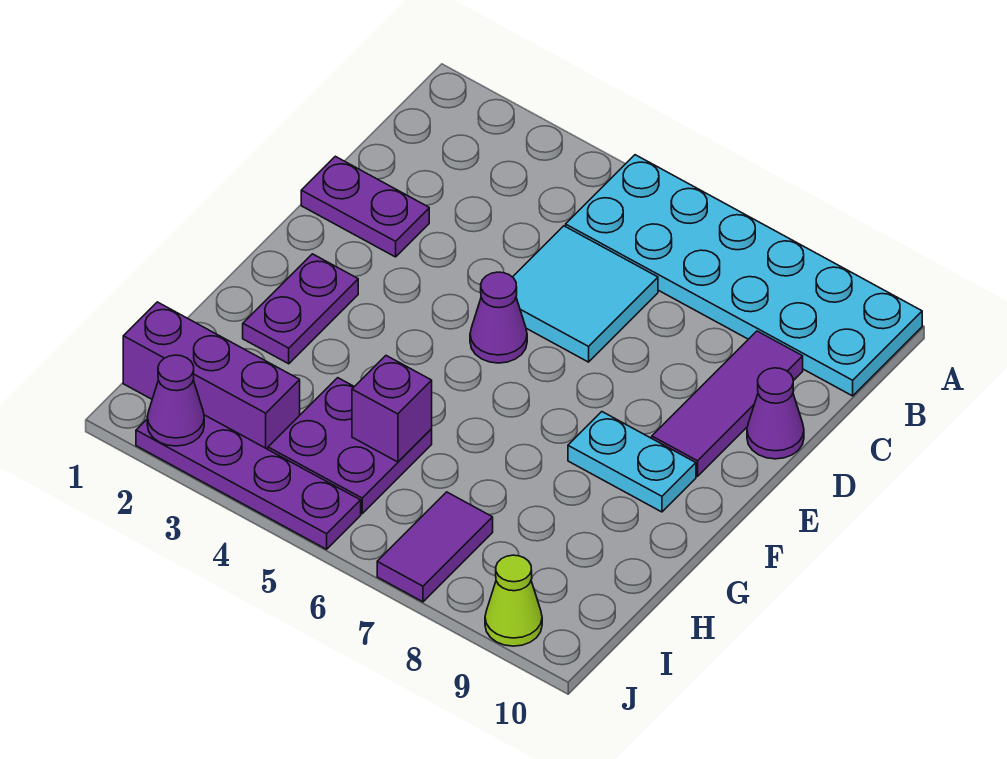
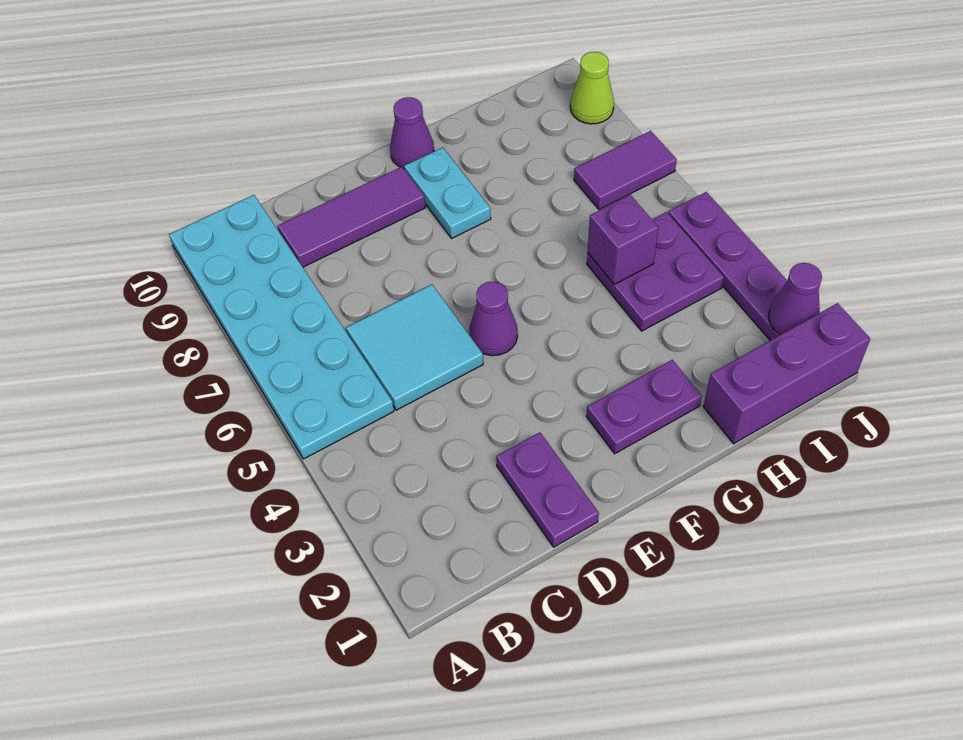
purple 1x1 cone [747,368,804,459] -> purple 1x1 cone moved to [390,97,434,168]
purple 1x3 brick [123,302,300,449] -> purple 1x3 brick turned to [703,303,870,444]

